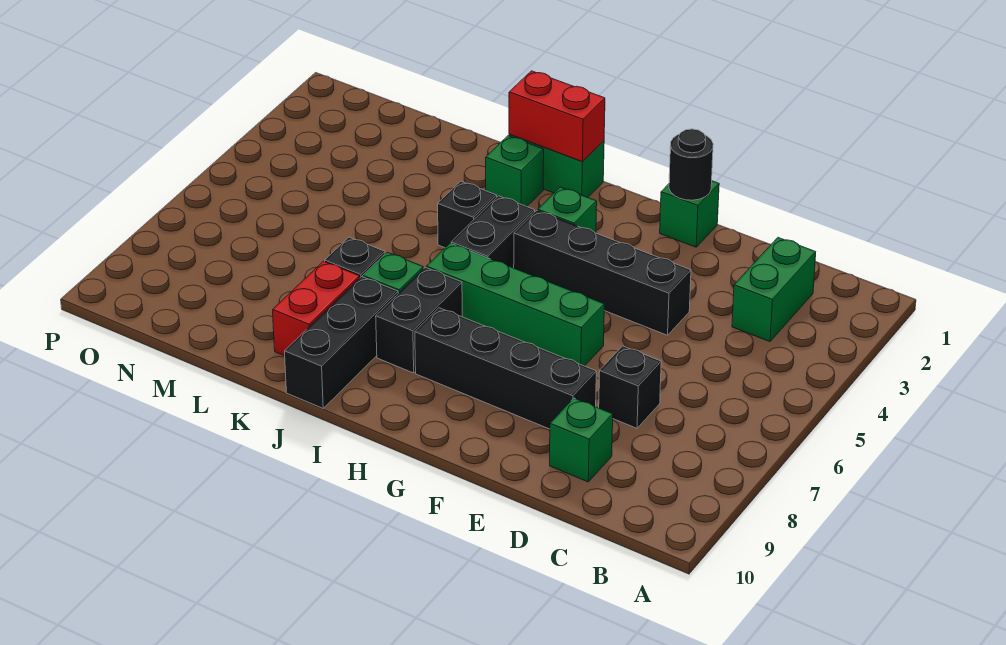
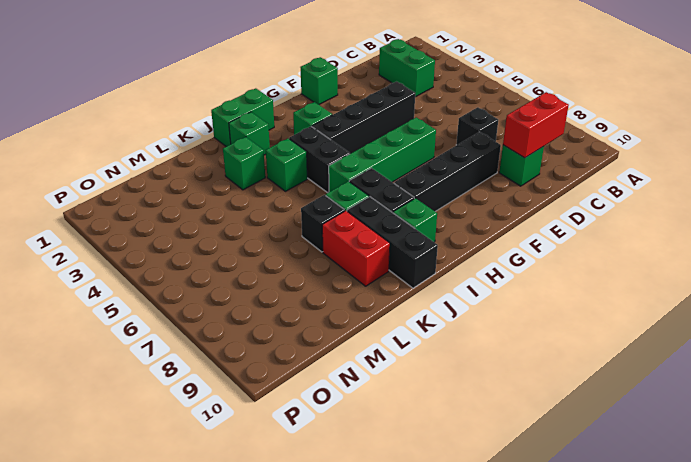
black 1x1 round brick [669,129,713,200] -> none
red 1x2 brick [509,71,605,162] -> red 1x2 brick moved to [503,92,569,158]
none -> green 1x1 brick [393,198,437,242]
black 1x1 brick [438,181,497,248] -> green 1x1 brick [266,138,307,191]
none -> green 1x1 brick [223,137,265,190]

